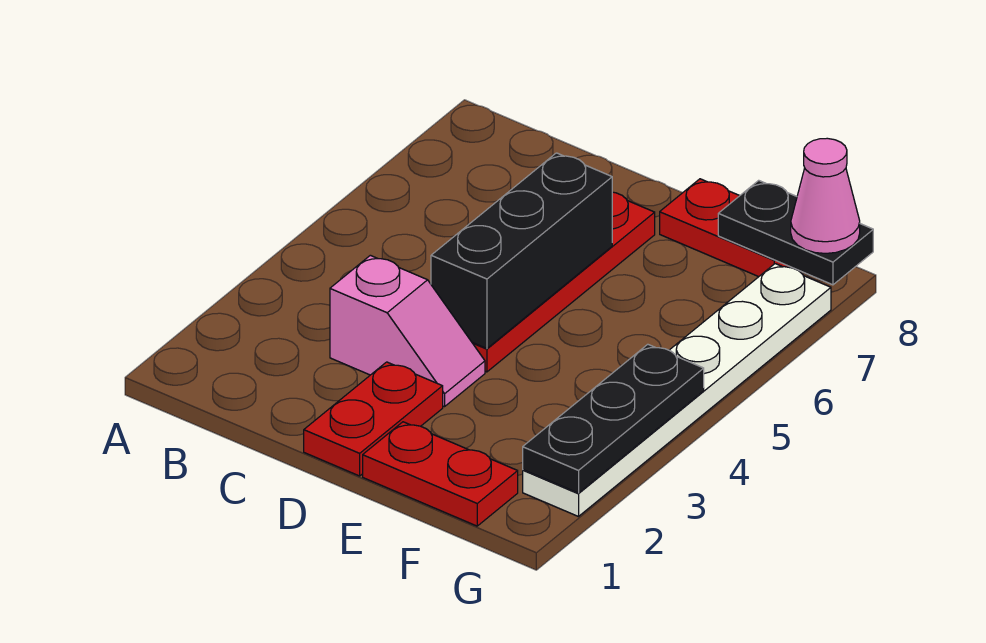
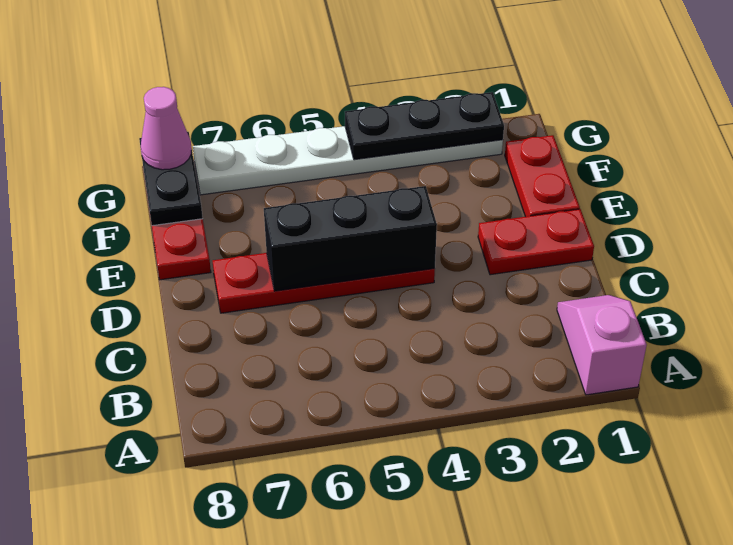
pink 1x2 slope [330,255,485,407] -> pink 1x2 slope moved to [557,295,647,395]

